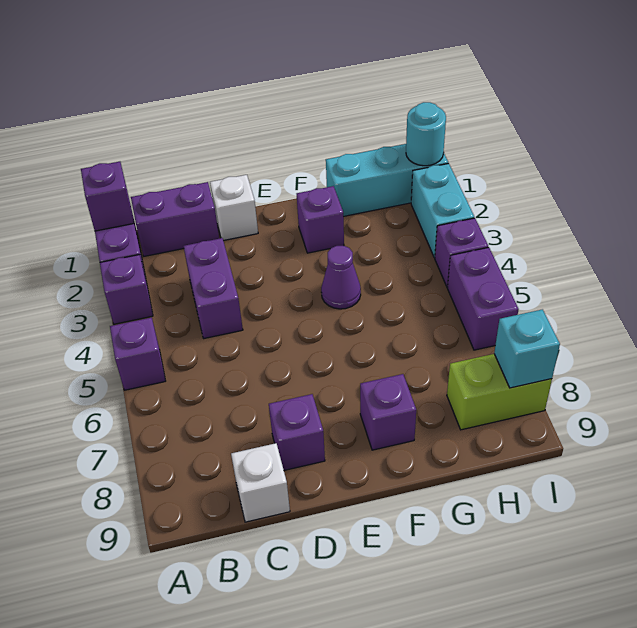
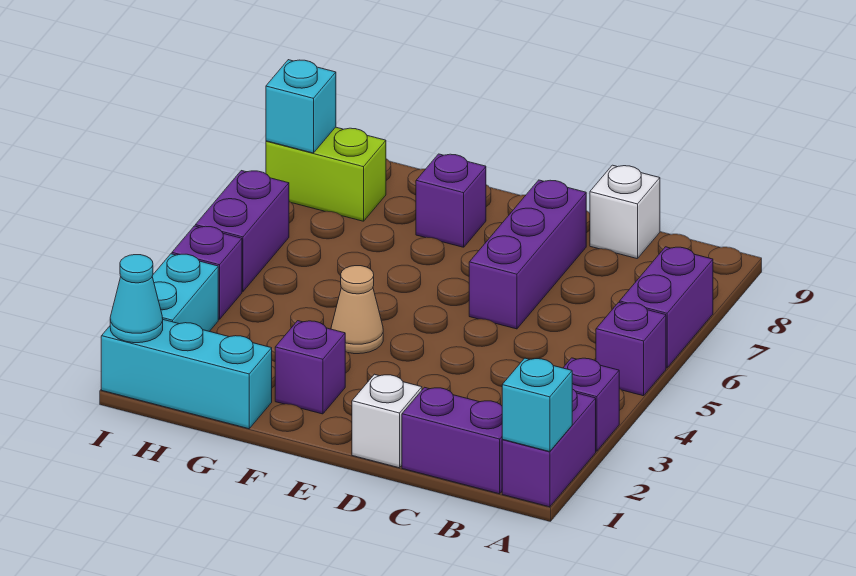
purple 1x1 brick [81,162,134,231] -> cyan 1x1 brick [502,358,572,452]
purple 1x2 brick [184,238,243,338] -> purple 1x2 brick moved to [620,247,713,368]
purple 1x1 brick [269,394,325,470] -> purple 1x3 brick [469,180,586,329]
purple 1x1 cone [321,246,361,309] -> tan 1x1 cone [331,266,383,354]
cyan 1x1 round brick [406,102,446,166] -> cyan 1x1 cone [110,255,163,343]

